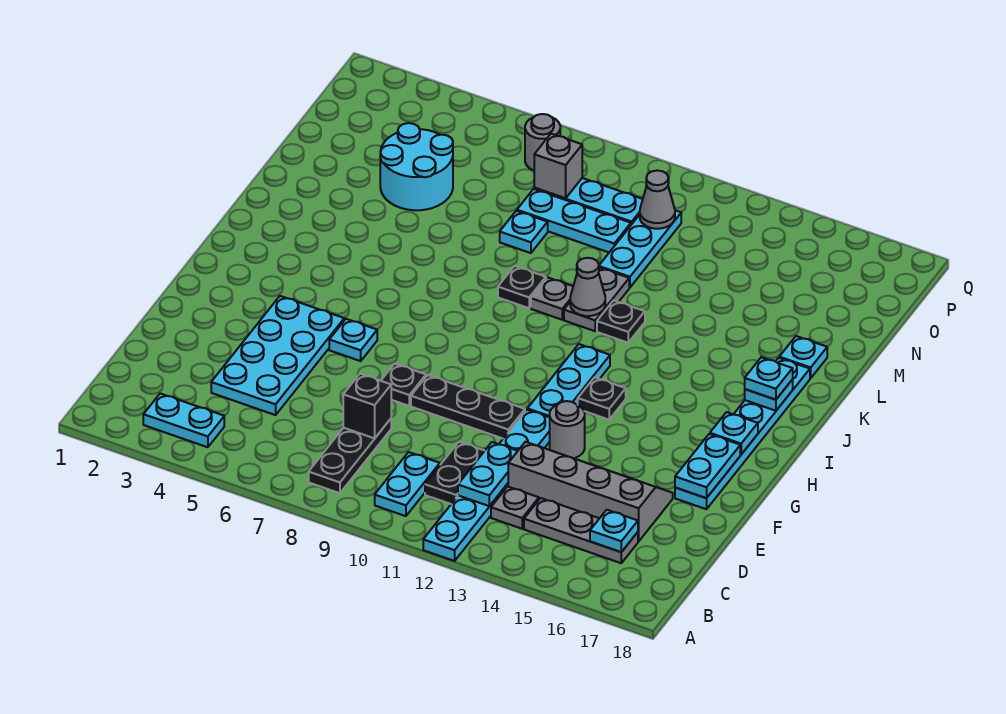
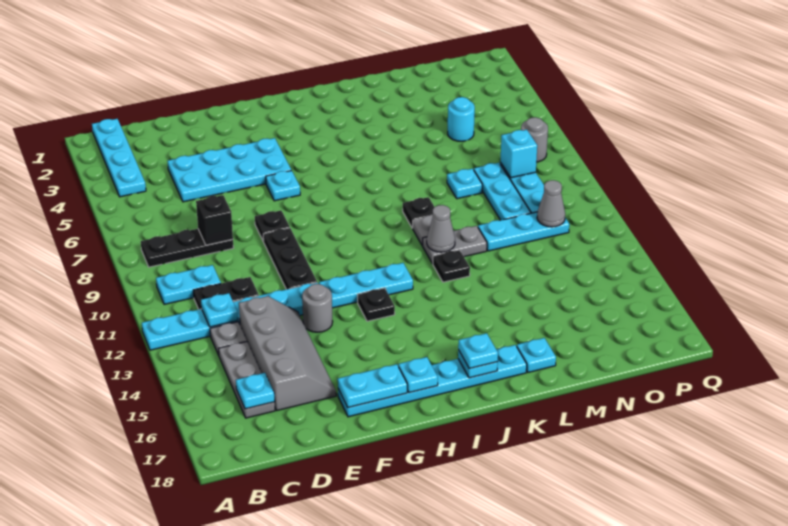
cyan 1x2 plate [143,394,224,447] -> cyan 1x4 plate [92,119,146,197]
cyan 1x2 plate [458,442,517,506] -> cyan 1x1 plate [201,293,238,327]
cyan 2x2 round brick [380,123,453,210] -> cyan 1x1 round brick [448,97,475,141]
grey 1x1 brick [534,134,582,198] -> cyan 1x1 brick [500,130,537,178]

